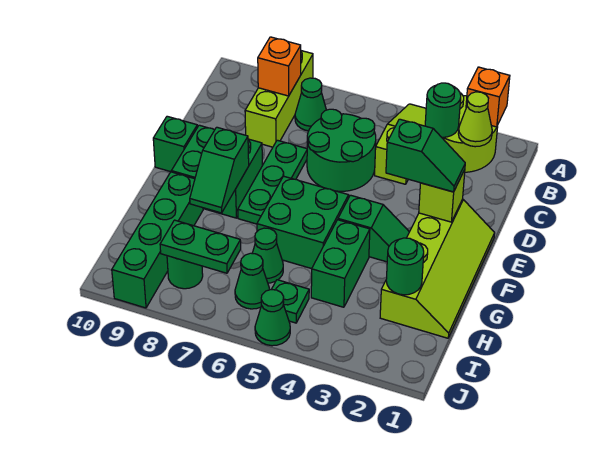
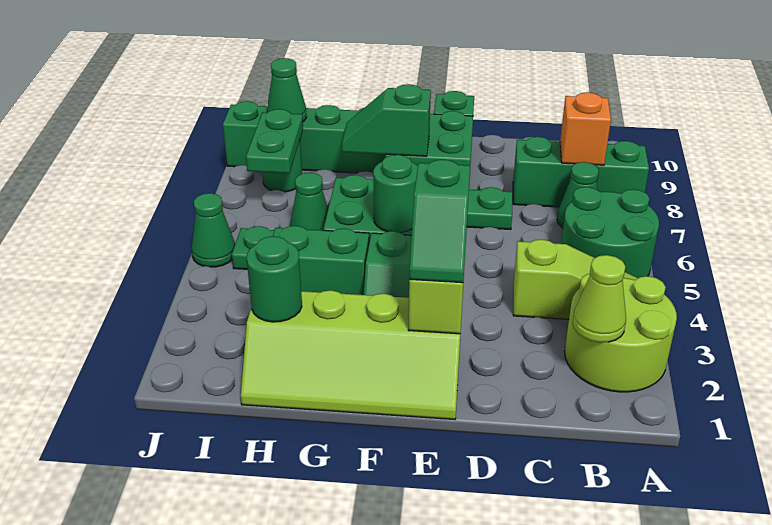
orange 1x1 brick [466,67,510,127] -> none
lime 1x3 brick [245,51,313,147] -> green 1x3 brick [513,137,649,207]
green 1x1 round brick [425,83,461,137] -> green 1x1 round brick moved to [373,155,418,232]
green 2x2 round brick [307,109,376,191] -> green 2x2 round brick moved to [561,187,659,278]
green 1x1 cone [235,253,270,309] -> green 1x1 cone moved to [267,58,307,121]

